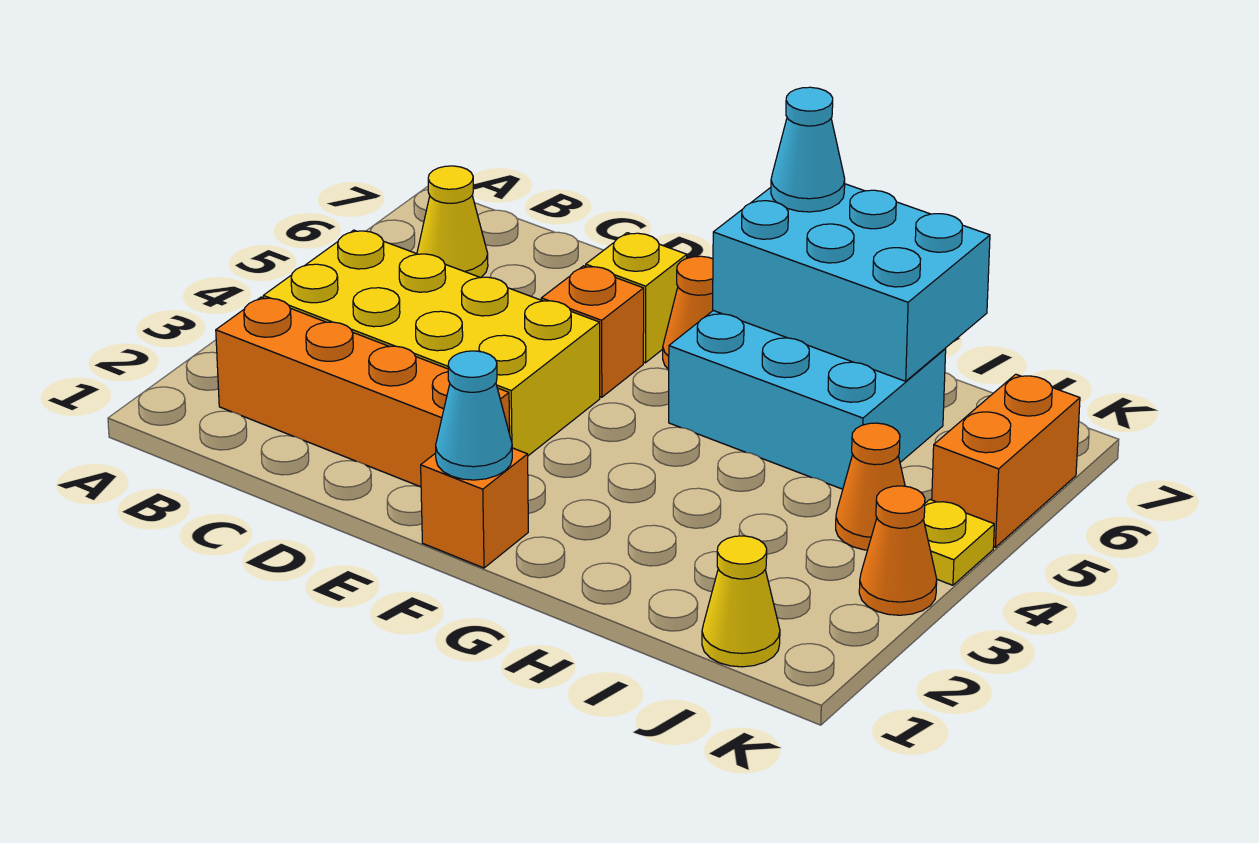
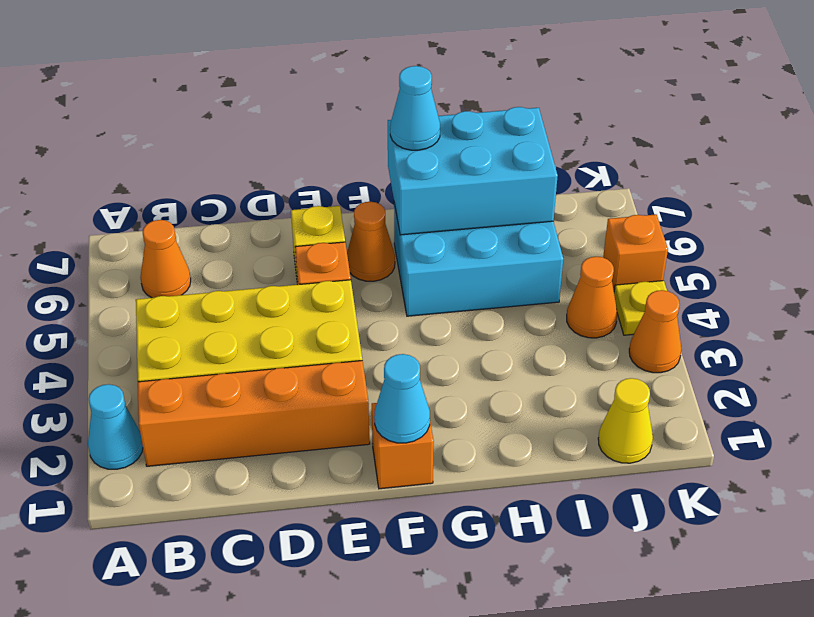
none -> cyan 1x1 cone [88,384,143,469]
yellow 1x1 cone [417,166,488,278] -> orange 1x1 cone [140,220,191,298]
orange 1x2 brick [932,374,1080,547] -> orange 1x1 brick [603,214,668,290]

